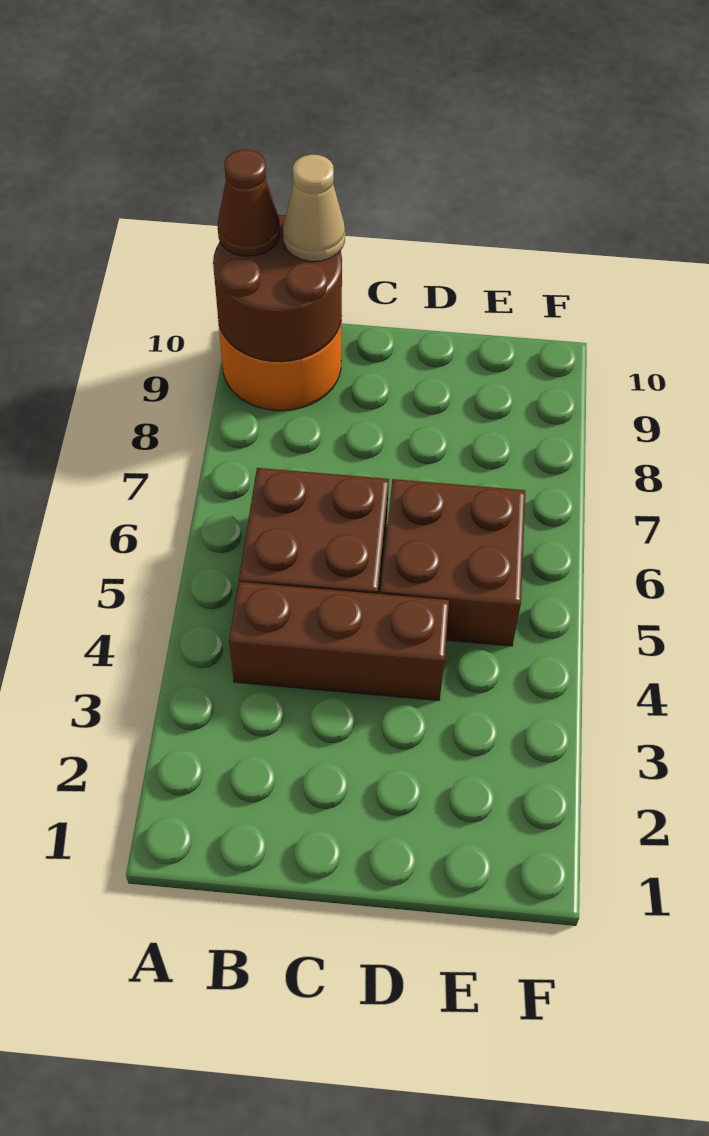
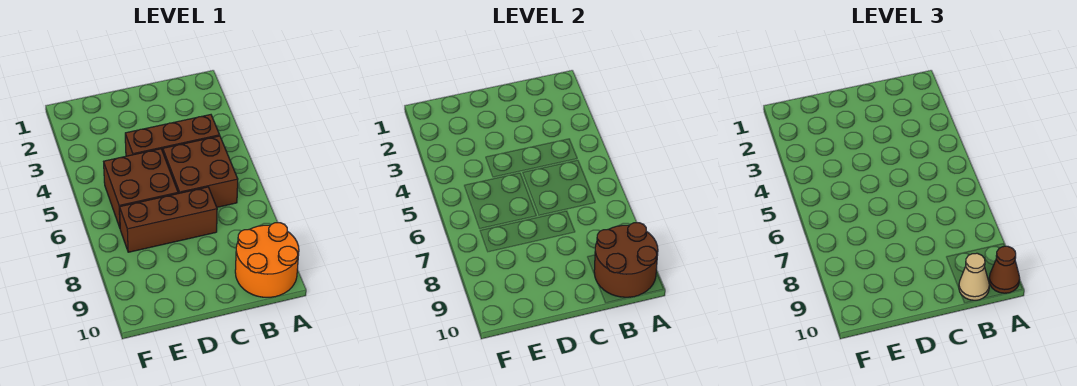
none -> brown 1x3 brick [120,187,217,252]

